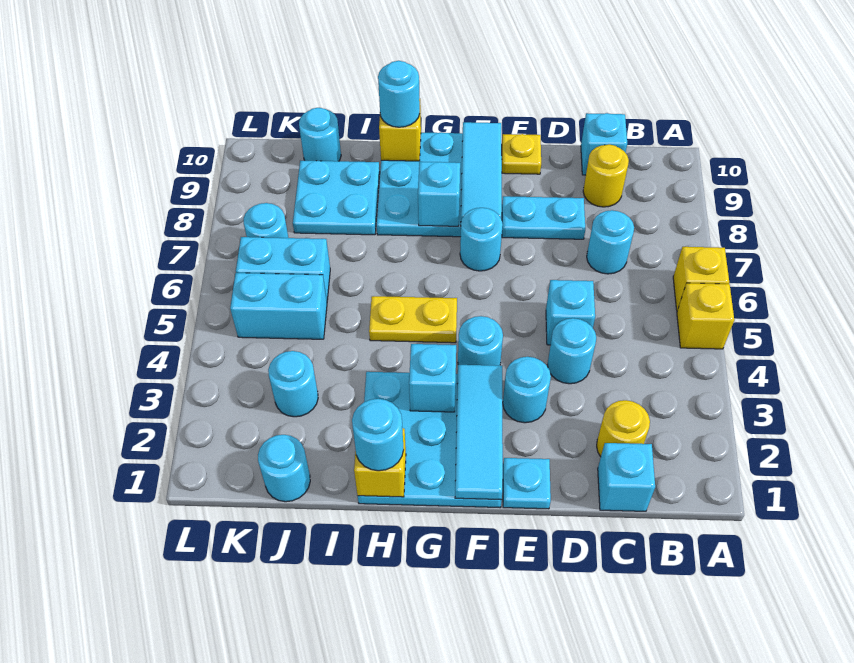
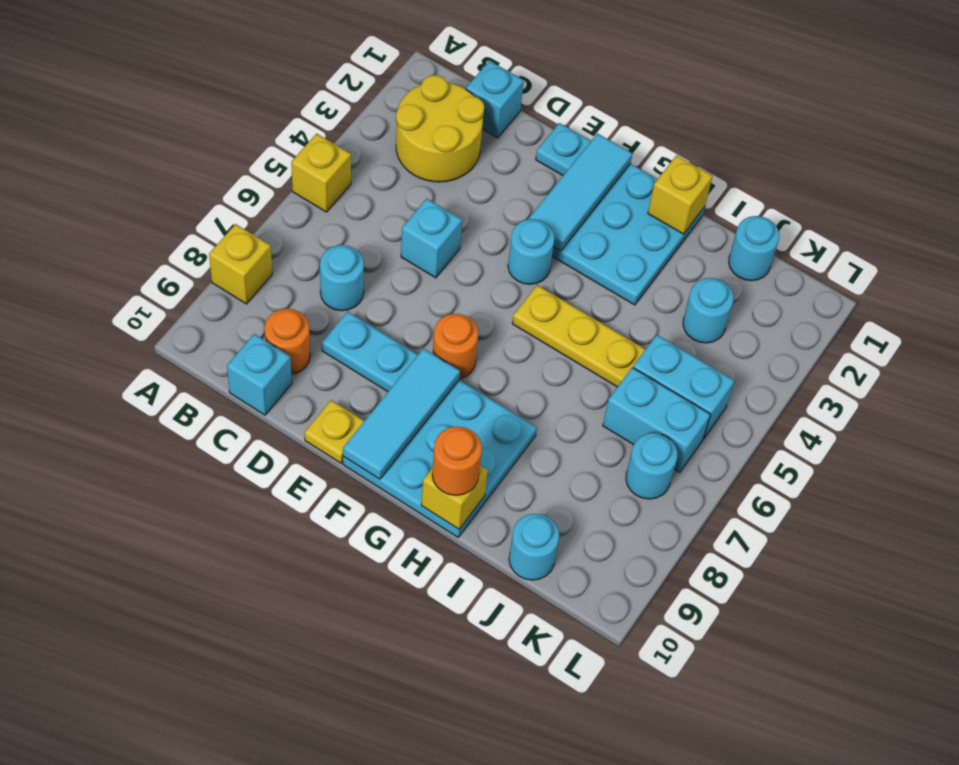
yellow 1x1 brick [673,247,729,311] -> yellow 1x1 brick moved to [209,224,272,304]
yellow 1x1 round brick [597,400,650,457] -> yellow 2x2 round brick [396,75,484,182]
yellow 1x1 round brick [583,144,629,207] -> orange 1x1 round brick [265,309,310,374]
cyan 1x1 round brick [547,318,596,384] -> none
cyan 1x1 round brick [503,357,551,423] -> none
cyan 1x1 round brick [460,208,503,271] -> orange 1x1 round brick [433,314,478,379]
cyan 1x1 brick [409,344,456,412] -> none
yellow 1x2 plate [369,296,457,343] -> yellow 1x3 plate [512,285,646,387]
cyan 1x1 brick [418,162,460,226] -> none
cyan 1x1 round brick [352,399,404,471] -> none
cyan 1x1 round brick [378,61,420,127] -> orange 1x1 round brick [432,426,482,495]
cyan 2x2 plate [293,161,380,235] -> none

